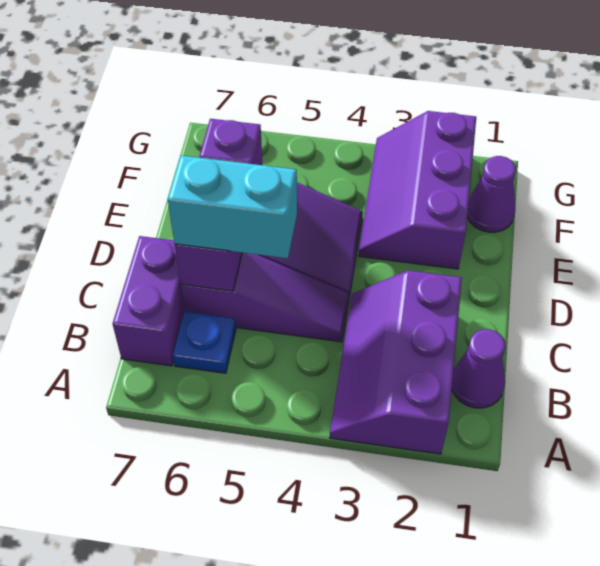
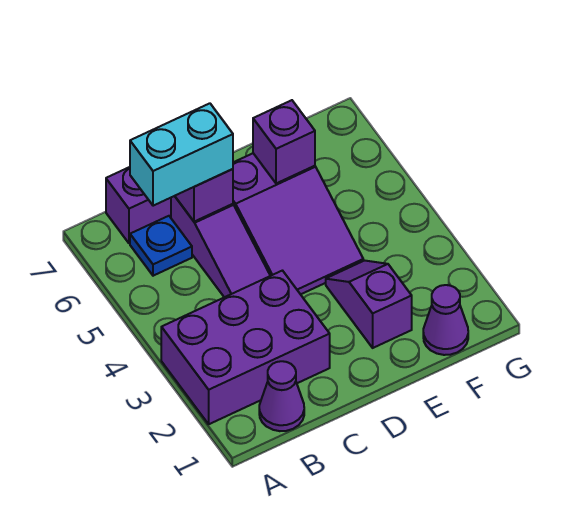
purple 2x3 slope [330,270,462,454] -> purple 2x3 brick [161,271,330,424]
cyan 1x2 brick [168,156,297,258] -> cyan 1x2 brick turned to [130,103,233,206]
purple 2x3 slope [359,111,476,269] -> purple 1x2 slope [326,261,412,348]

